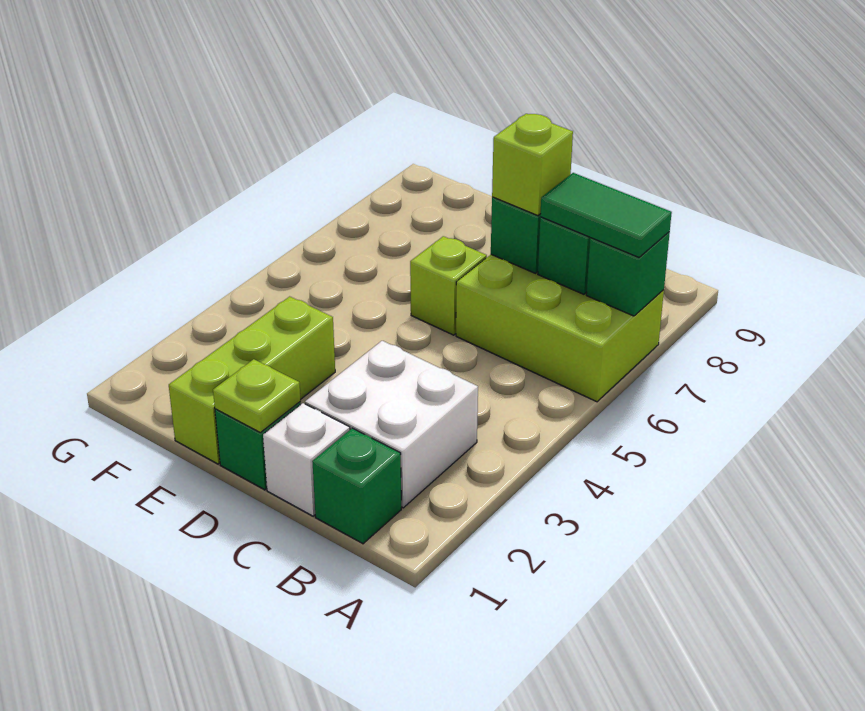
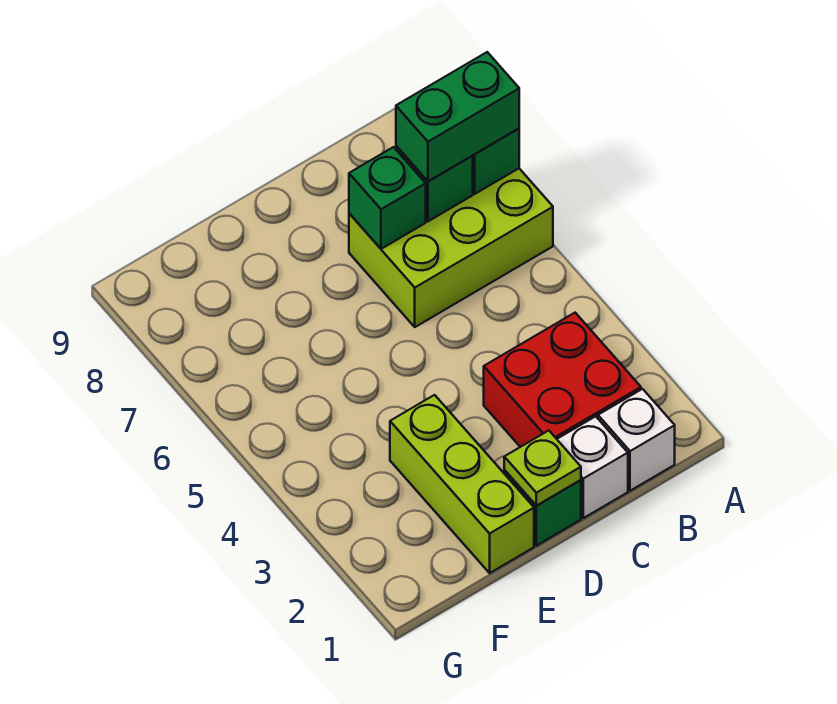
green 1x2 tile [540,173,672,257] -> green 1x2 brick [396,52,519,181]
green 1x1 brick [312,428,401,544] -> white 1x1 brick [598,389,675,491]
white 2x2 brick [305,341,478,508] -> red 2x2 brick [484,313,641,447]
lime 1x1 brick [492,114,573,216] -> none
lime 1x1 brick [410,236,487,335] -> none

